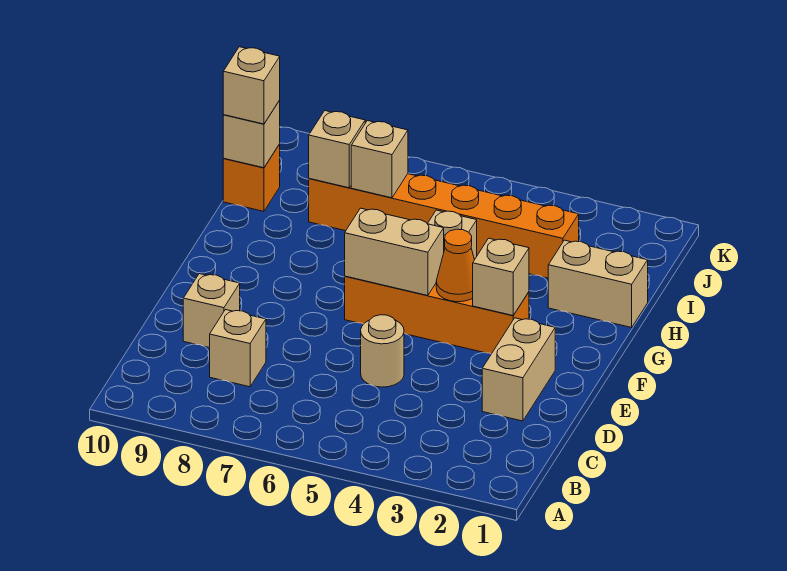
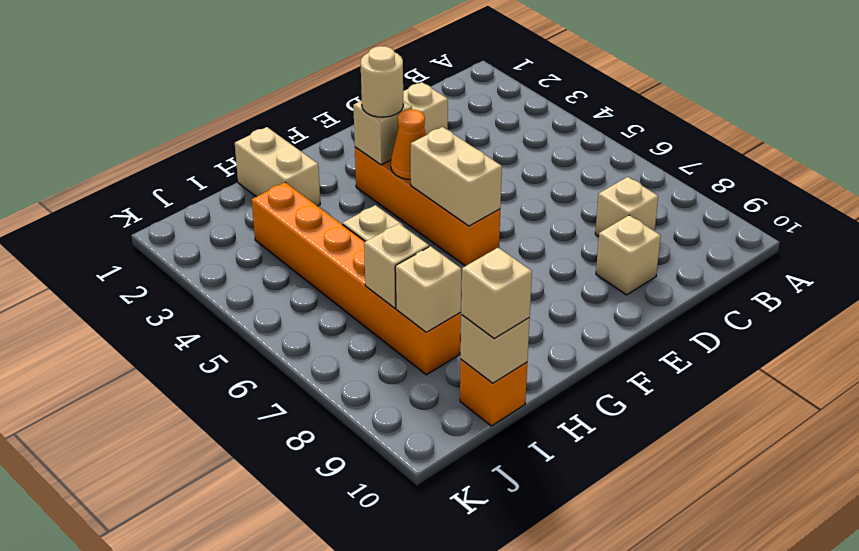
tan 1x1 round brick [361,315,404,387] -> tan 1x1 round brick moved to [361,46,403,117]

